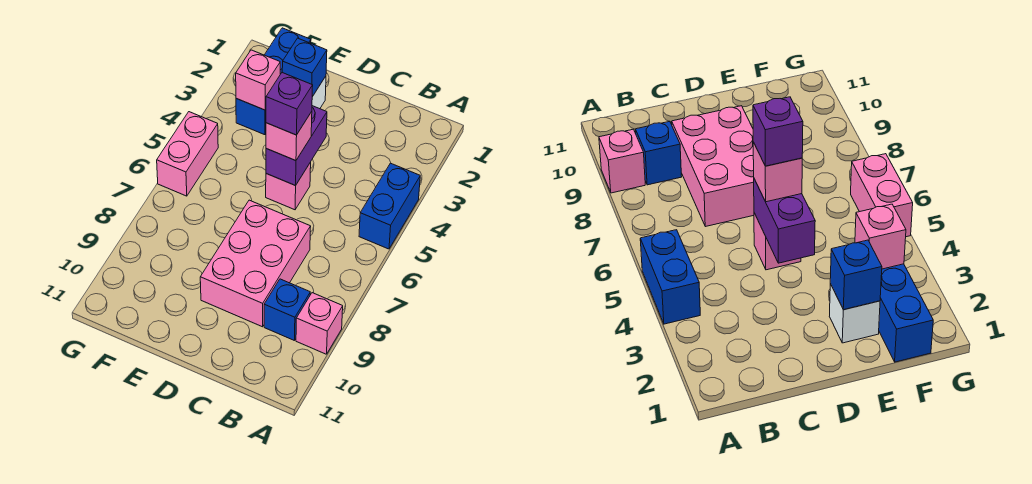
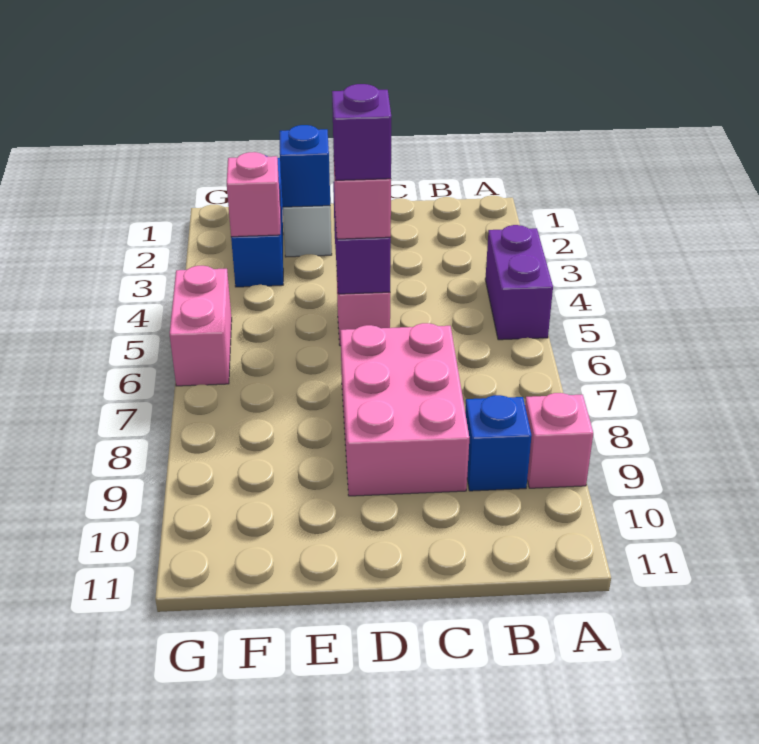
blue 1x2 brick [359,163,420,249] -> purple 1x2 brick [485,225,553,340]

